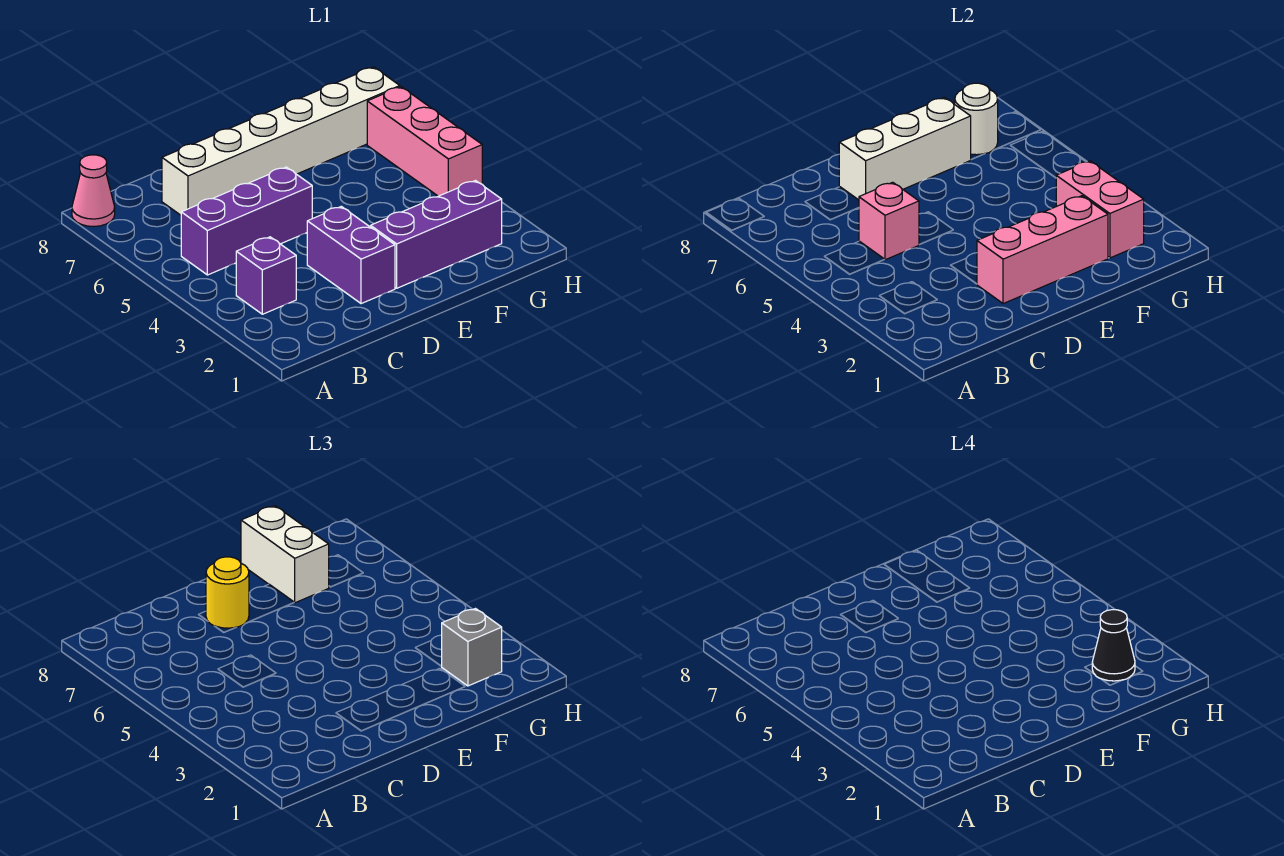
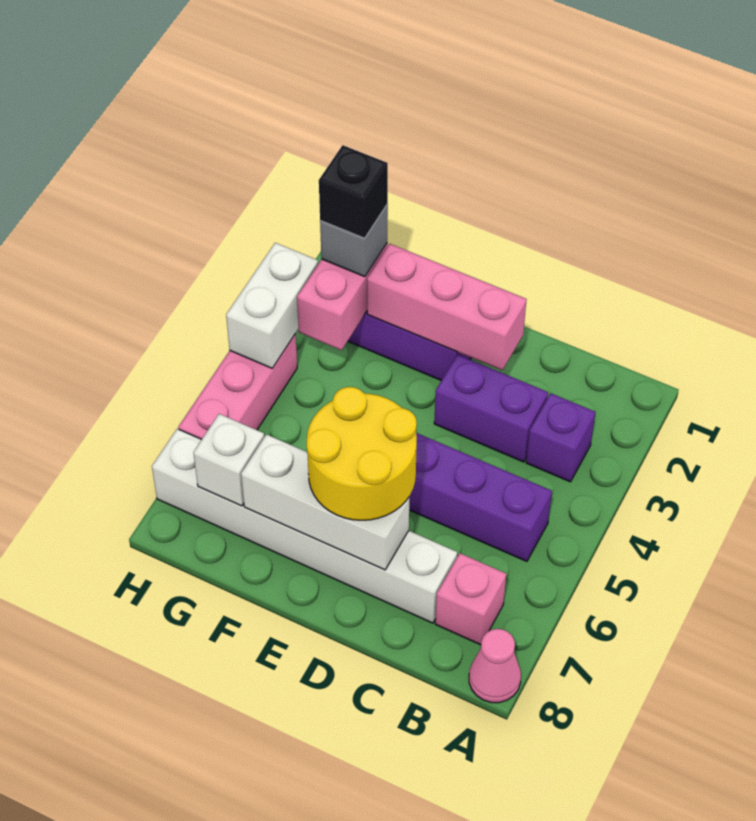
pink 1x1 brick [859,182,919,260] -> pink 1x1 brick moved to [435,553,506,645]
purple 1x2 brick [307,206,395,304] -> purple 1x2 brick turned to [434,355,548,462]
yellow 1x1 round brick [206,557,249,628] -> yellow 2x2 round brick [307,387,417,520]
white 1x2 brick [241,506,329,603] -> white 1x2 brick moved to [226,243,318,368]
black 1x1 cone [1092,610,1135,681] -> black 1x1 brick [319,145,388,238]
white 1x1 round brick [955,83,998,155] -> white 1x1 brick [193,414,264,506]

